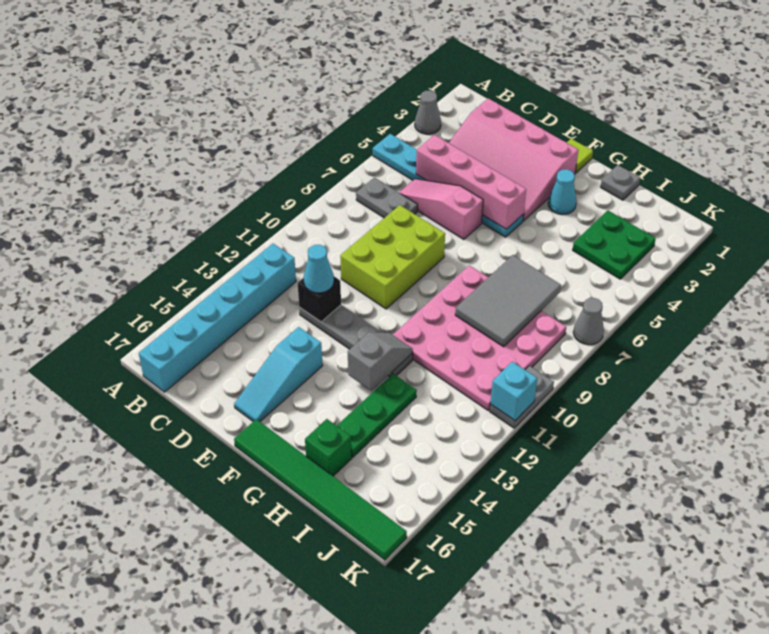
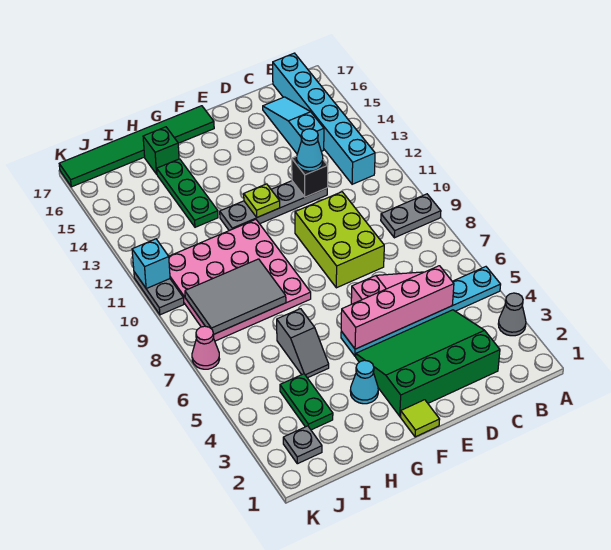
grey 1x2 plate [356,178,418,218] -> grey 1x2 plate moved to [381,194,441,238]
pink 3x4 slope [449,98,579,221] -> green 3x4 slope [356,310,500,416]
cyan 1x3 slope [234,327,323,421] -> cyan 1x3 slope moved to [263,97,324,154]
none -> lime 1x1 plate [244,184,280,217]
grey 1x2 slope [348,332,413,391] -> grey 1x2 slope moved to [277,309,329,378]
grey 1x1 plate [601,165,640,200] -> grey 1x1 plate moved to [283,426,322,464]
grey 2x3 tile [455,255,561,347] -> grey 2x3 tile turned to [185,259,286,334]
green 2x2 plate [573,210,656,279] -> green 1x2 plate [280,374,333,430]
grey 1x1 cone [573,298,604,345] -> pink 1x1 cone [192,326,220,369]

